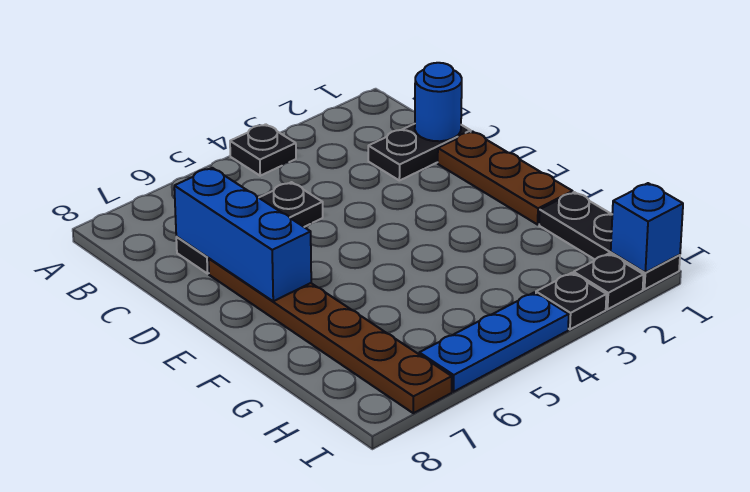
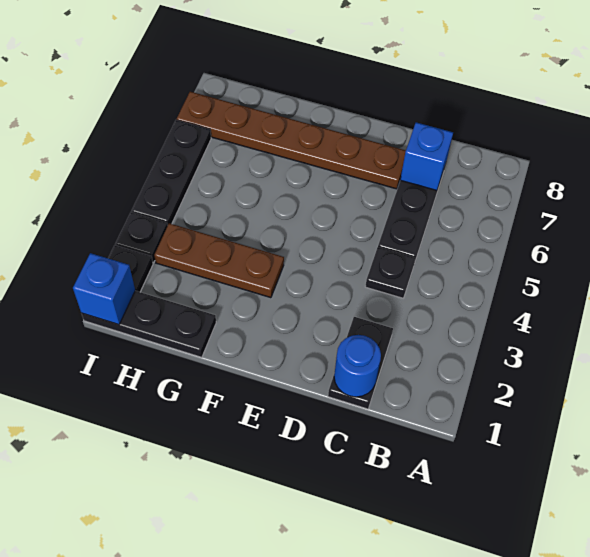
black 1x1 plate [230,124,296,176] -> black 1x1 plate moved to [365,247,416,298]
blue 1x3 brick [174,168,311,301] -> blue 1x1 brick [400,122,453,190]
brown 1x3 plate [438,131,573,225] -> brown 1x3 plate moved to [154,223,284,298]
blue 1x3 plate [419,293,569,392] -> black 1x3 plate [132,120,211,225]

